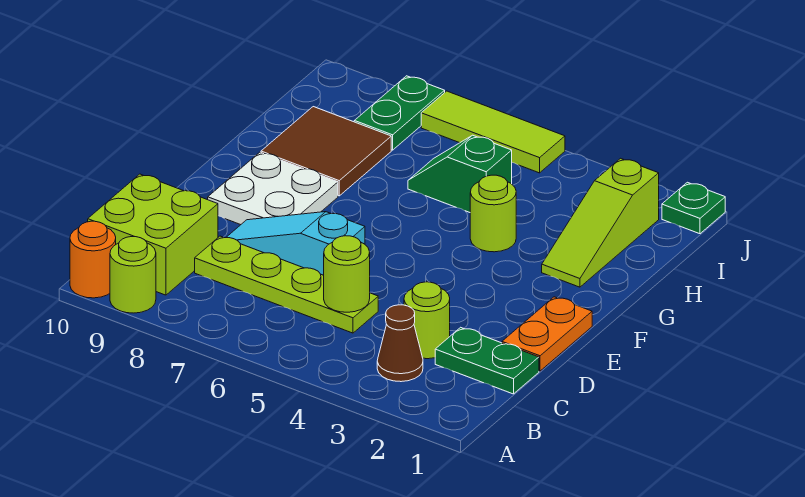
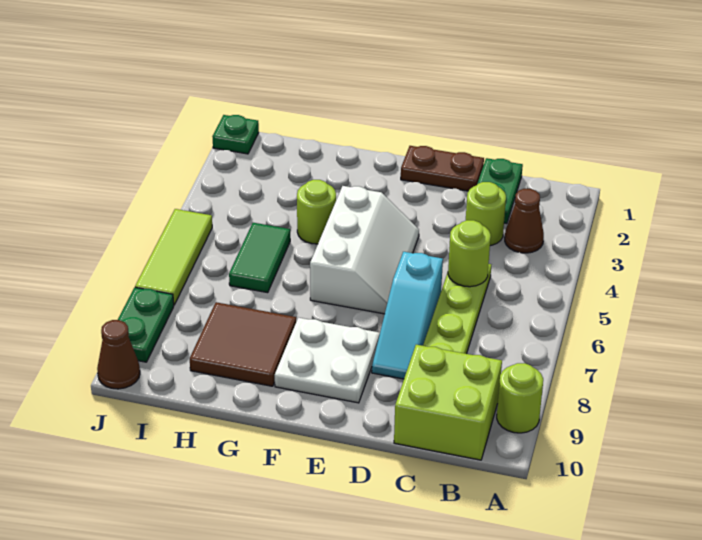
orange 1x1 round brick [70,221,116,298] -> none
orange 1x2 plate [502,297,592,371] -> brown 1x2 plate [401,146,484,191]
none -> white 2x3 slope [310,186,419,314]
lime 1x3 slope [542,158,659,287] -> none
green 1x2 slope [408,135,512,212] -> green 1x2 tile [229,223,290,293]
green 1x2 plate [354,76,445,150] -> green 1x2 plate turned to [118,287,174,362]
none -> brown 1x1 cone [97,320,140,389]

